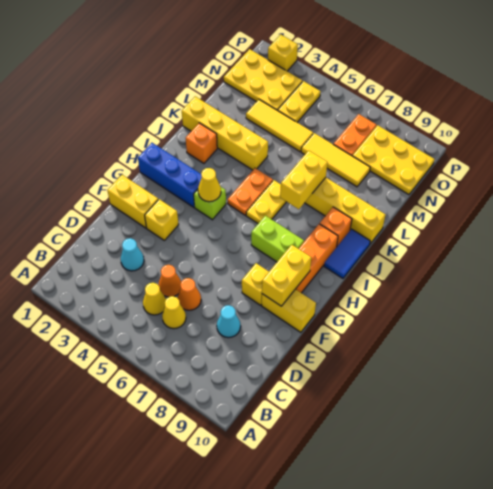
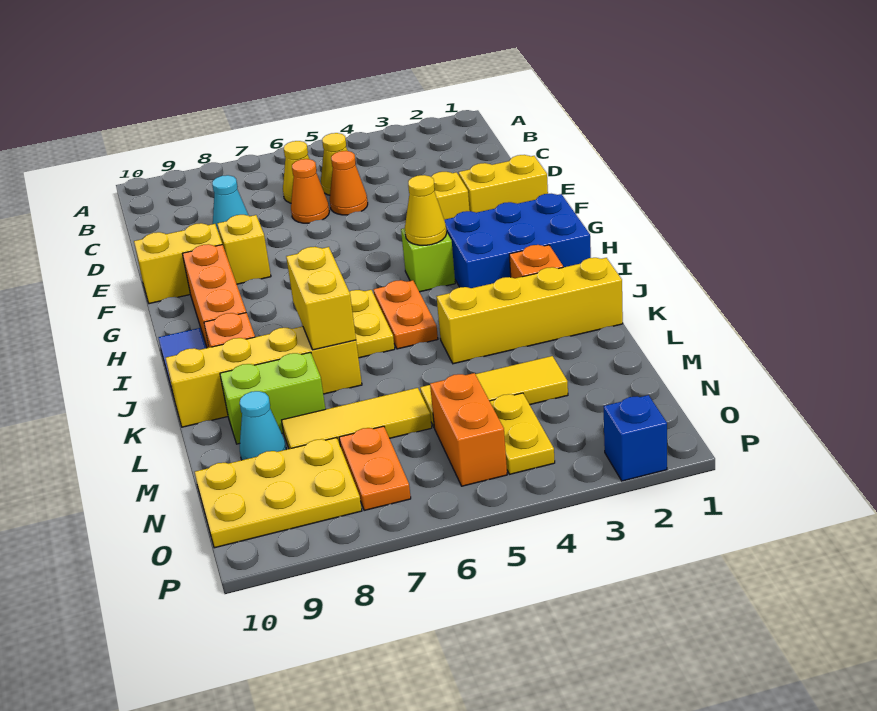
cyan 1x1 cone [121,238,144,271] -> cyan 1x1 cone moved to [240,391,286,460]
yellow 1x2 brick [262,245,311,306] -> none
blue 1x3 brick [138,143,202,207] -> blue 2x3 brick [444,194,591,288]
lime 1x2 brick [251,216,304,262] -> lime 1x2 brick moved to [220,352,325,444]
yellow 2x3 plate [224,49,302,110] -> none
none -> orange 1x2 brick [430,373,507,486]
yellow 1x1 brick [268,34,298,71] -> blue 1x1 brick [604,395,667,481]

